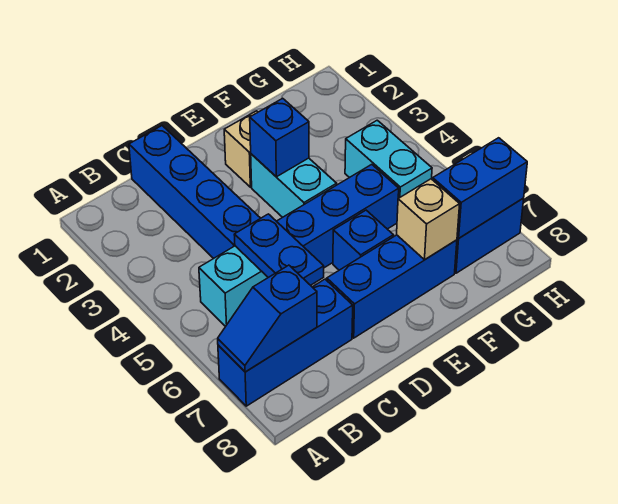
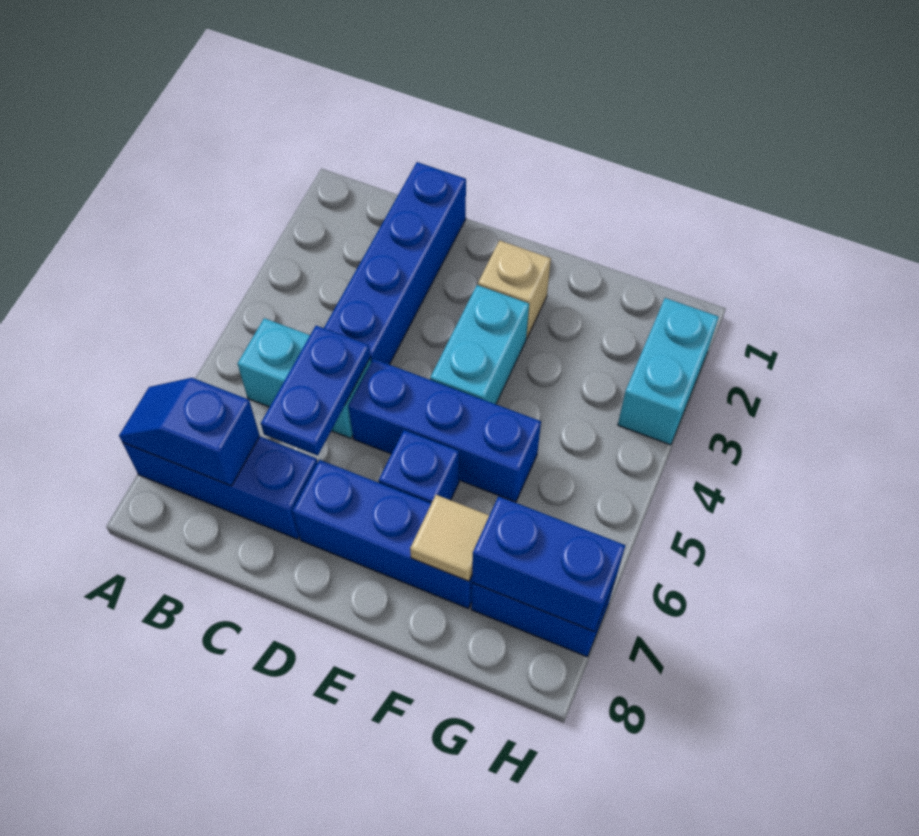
blue 1x1 brick [250,98,309,177] -> none
tan 1x1 brick [397,179,460,260] -> tan 1x1 tile [410,495,489,581]
cyan 1x2 brick [345,120,432,199] -> cyan 1x2 brick moved to [618,298,719,445]

